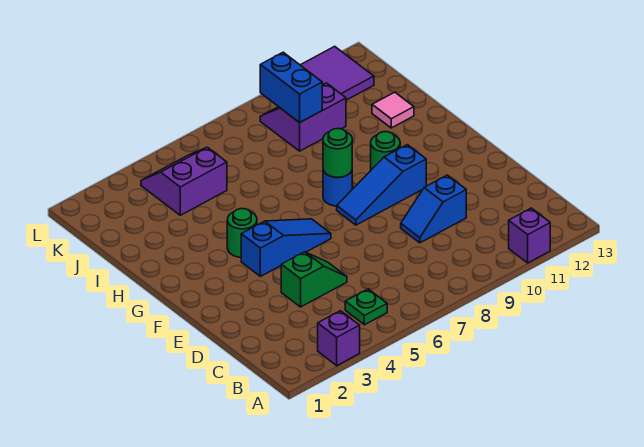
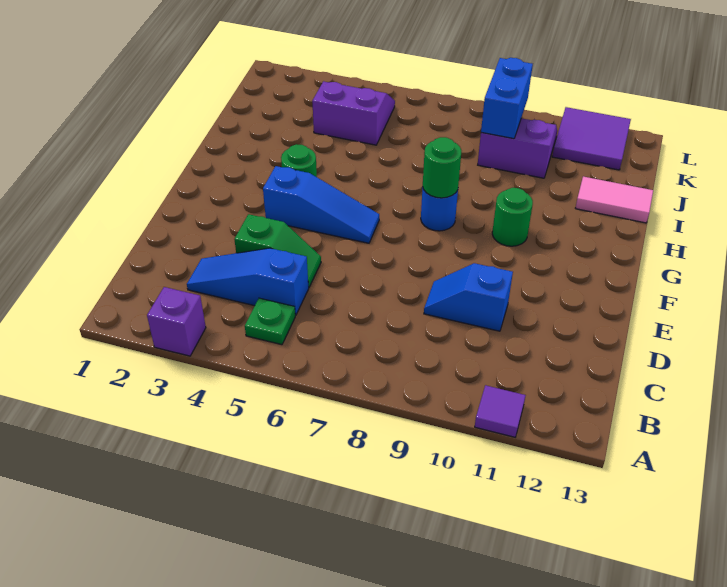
purple 1x1 brick [509,208,550,263] -> purple 1x1 tile [475,385,526,437]
blue 1x3 slope [337,145,426,225] -> blue 1x3 slope moved to [187,248,309,315]
pink 1x1 tile [372,92,414,128] -> pink 1x2 tile [576,176,653,223]

